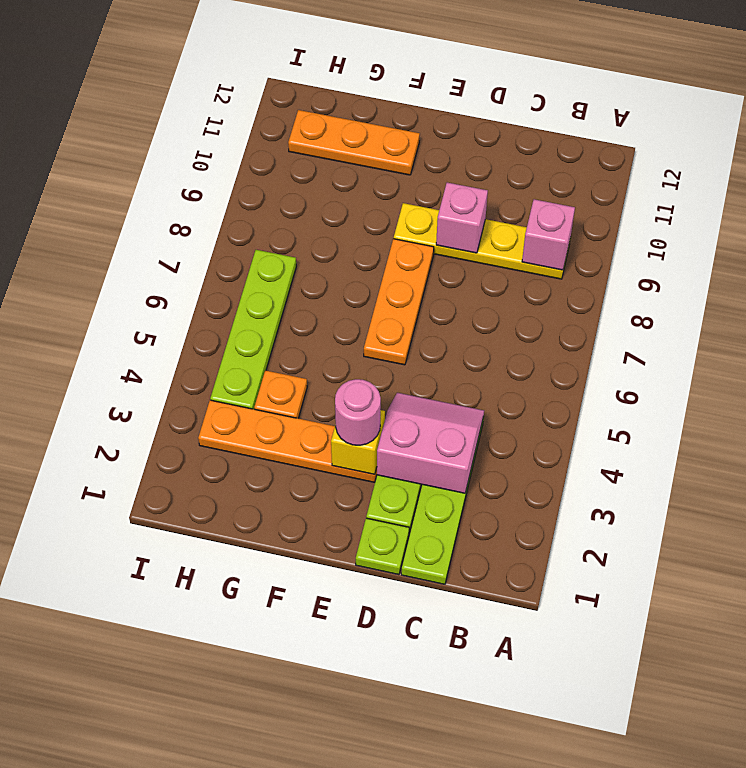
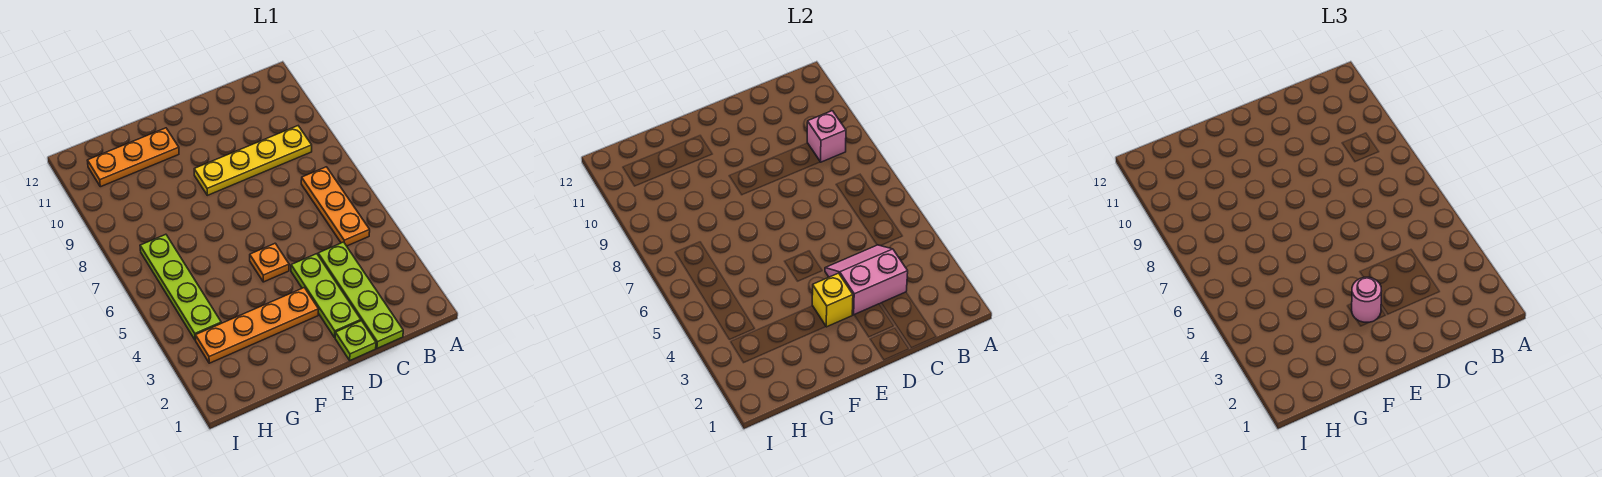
pink 1x1 brick [436,183,488,253] -> none
orange 1x3 plate [364,239,434,365] -> orange 1x3 plate moved to [301,167,370,246]
orange 1x1 plate [254,370,307,418] -> orange 1x1 plate moved to [250,243,289,282]

